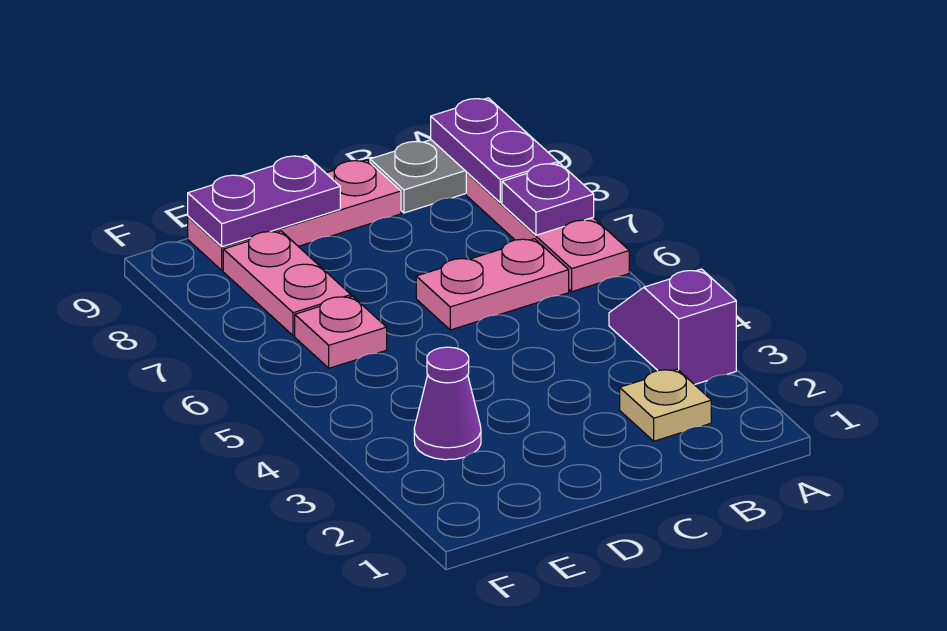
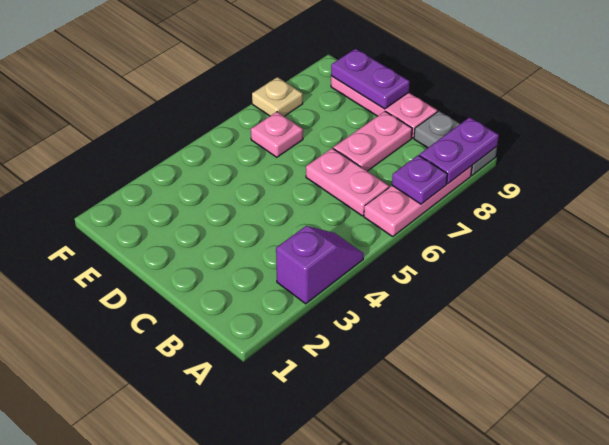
tan 1x1 plate [620,369,711,441] -> tan 1x1 plate moved to [252,77,303,116]
purple 1x1 cone [414,347,481,460] -> none
pink 1x2 plate [223,231,351,336] -> pink 1x2 plate moved to [333,111,412,171]

